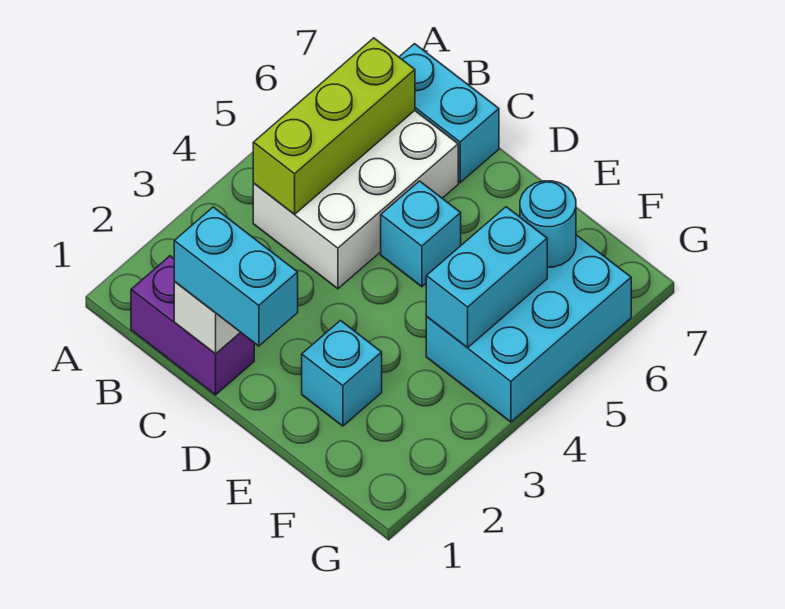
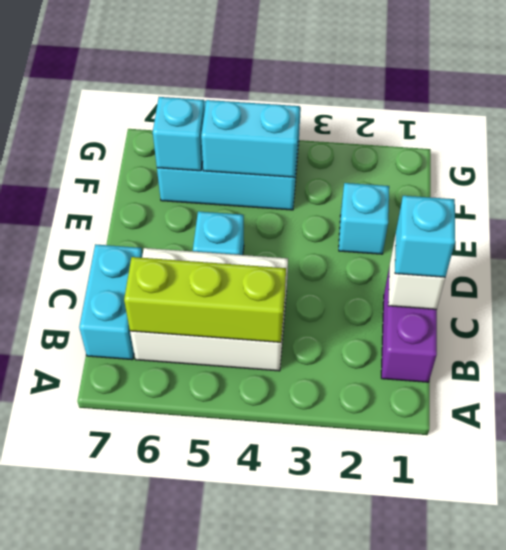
cyan 1x2 brick [174,207,298,346] -> cyan 1x1 brick [395,196,455,277]
cyan 1x1 round brick [520,181,576,267] -> cyan 1x1 brick [153,97,205,171]

